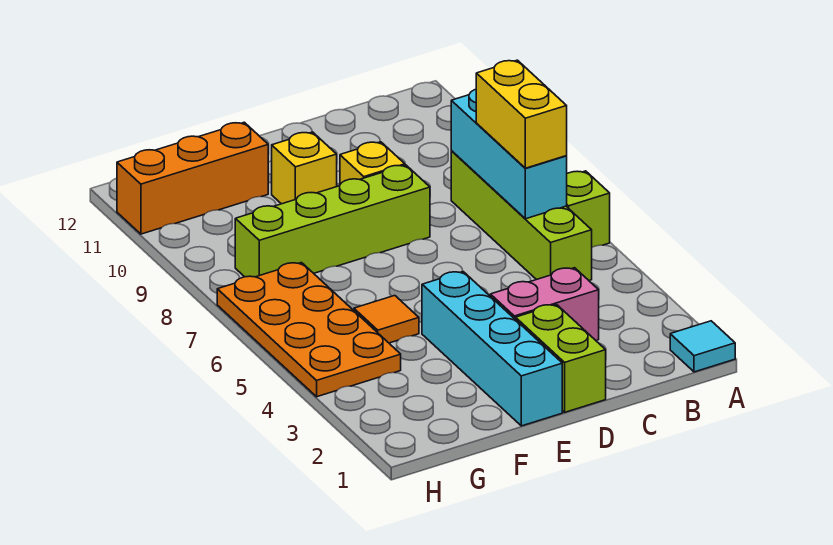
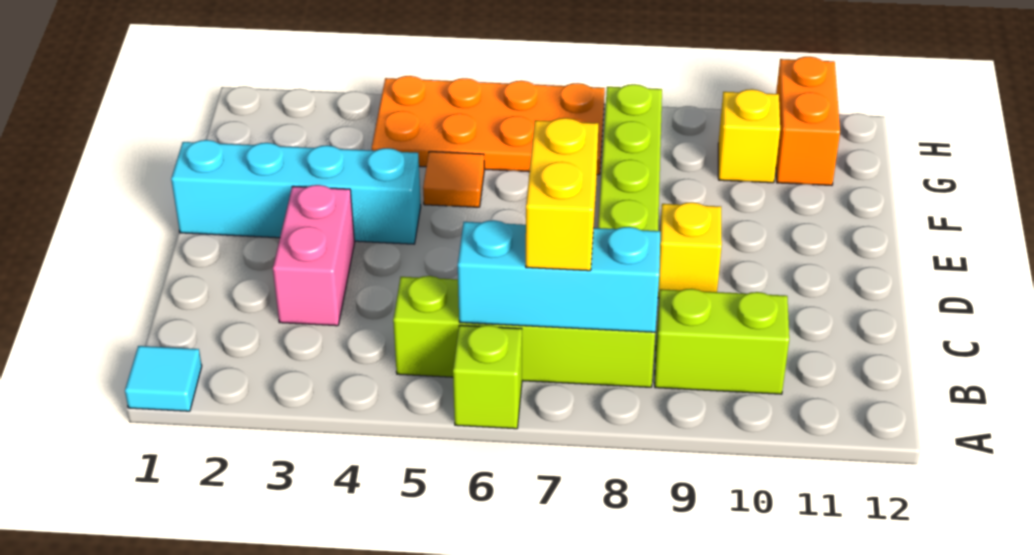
yellow 1x2 brick [476,60,567,168] -> yellow 1x2 brick turned to [526,118,598,271]
lime 1x2 brick [516,305,606,412] -> lime 1x2 brick moved to [655,289,789,394]
yellow 1x1 brick [272,132,337,204] -> yellow 1x1 brick moved to [718,89,780,183]
orange 1x3 brick [117,122,268,234] -> orange 1x2 brick [776,57,840,185]

